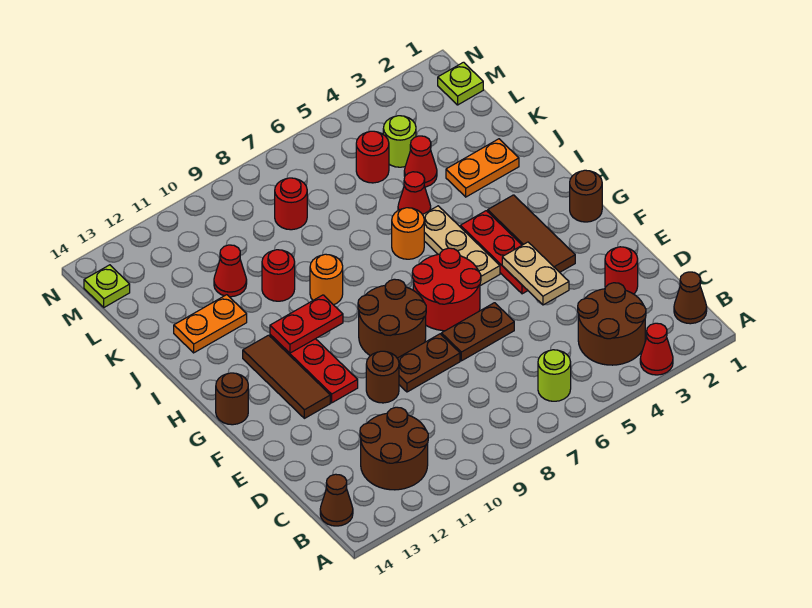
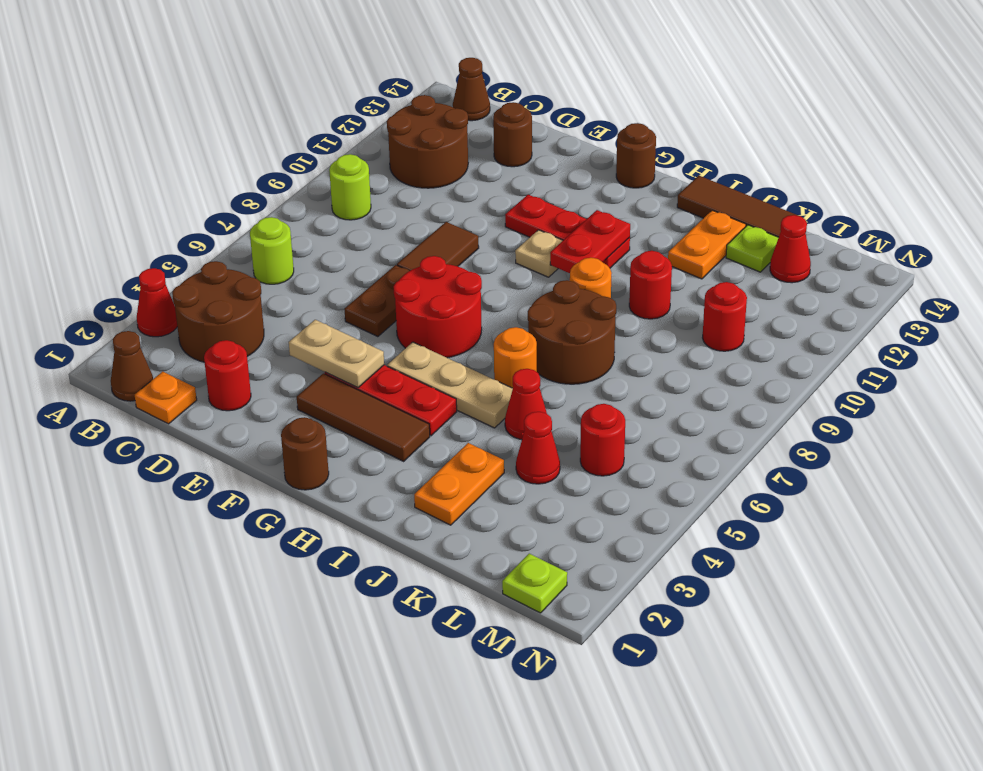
none -> orange 1x1 plate [135,371,197,424]
brown 1x2 plate [397,334,460,392] -> brown 1x2 tile [397,222,479,271]
brown 1x1 round brick [366,351,399,403] -> brown 1x1 round brick moved to [493,102,532,167]
brown 2x2 round brick [358,279,426,358] -> brown 2x2 round brick moved to [528,280,616,384]
brown 1x3 tile [243,335,330,418] -> brown 1x3 tile moved to [677,176,803,237]
none -> tan 1x1 plate [515,230,563,277]
red 1x1 cone [214,245,247,297] -> red 1x1 cone moved to [770,215,811,283]
lime 1x1 round brick [383,116,416,167] -> lime 1x1 round brick moved to [329,154,371,220]
red 1x1 round brick [275,178,307,230] -> red 1x1 round brick moved to [703,282,747,351]
lime 1x1 plate [84,265,130,307] -> lime 1x1 plate moved to [726,225,779,272]

